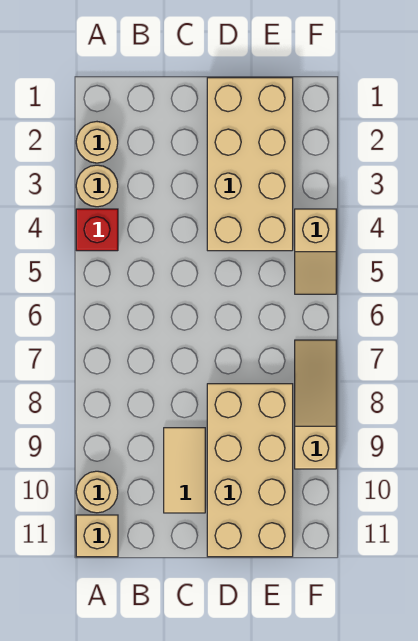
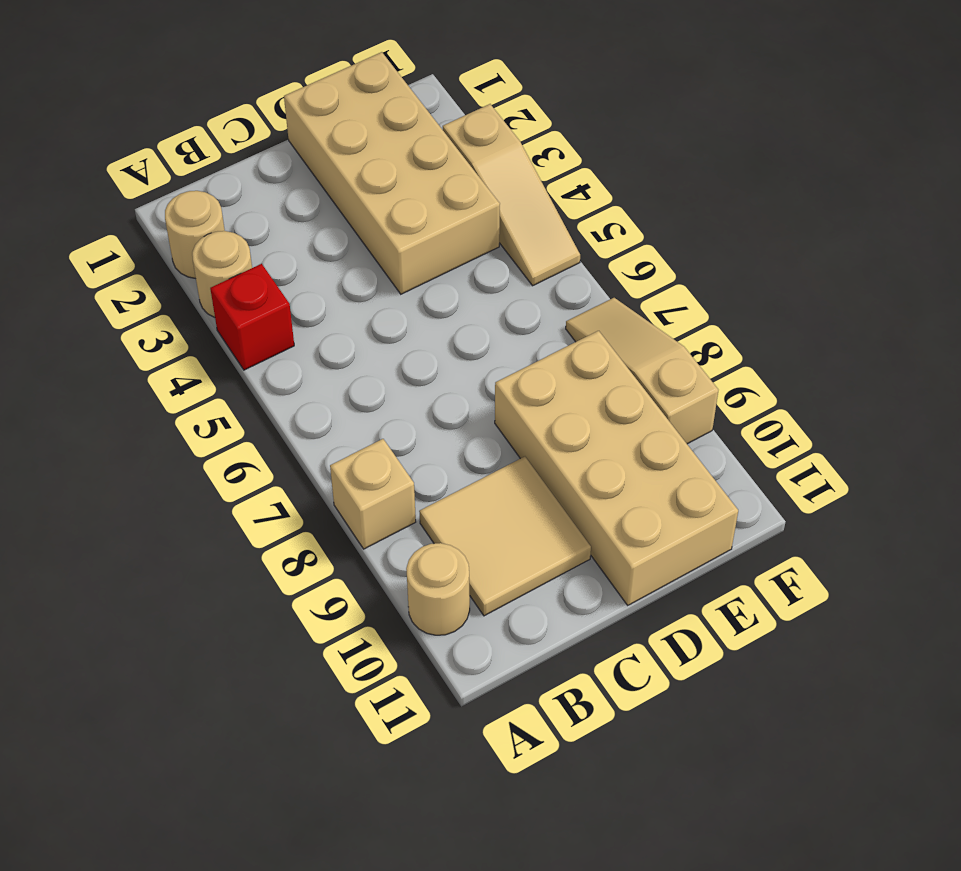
tan 1x1 brick [76,515,118,557] -> tan 1x1 brick moved to [330,439,416,549]
tan 1x2 tile [164,428,205,513] -> tan 2x2 tile [419,457,591,616]
tan 1x2 slope [295,209,336,294] -> tan 1x3 slope [443,104,580,286]

